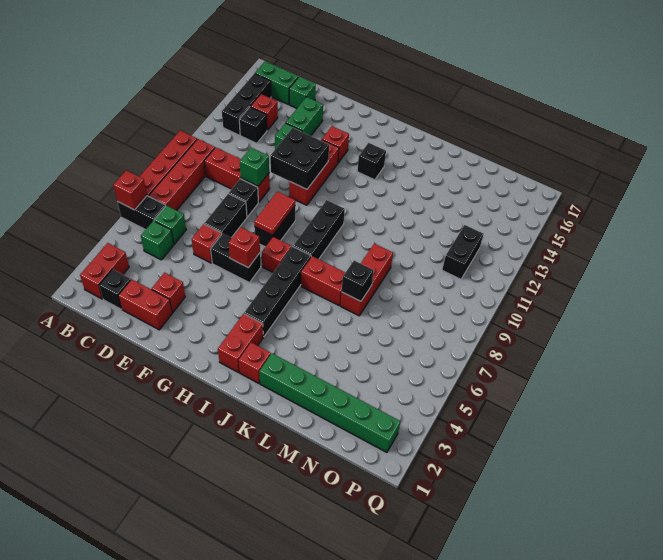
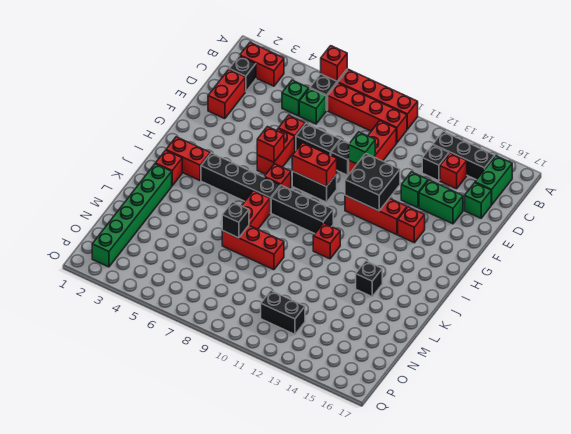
red 1x1 brick [152,273,185,313] -> red 1x1 brick moved to [313,223,340,259]
black 1x2 brick [211,234,261,282] -> red 1x2 brick [257,129,295,174]
red 1x2 tile [254,191,295,235] -> red 1x2 brick [292,143,337,187]
black 1x1 brick [357,143,386,180] -> black 1x1 brick moved to [356,261,382,296]

